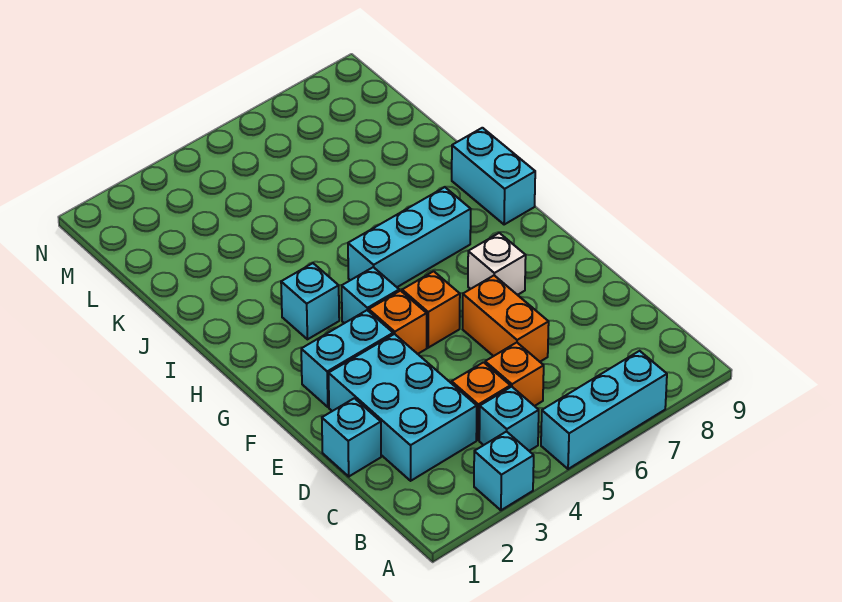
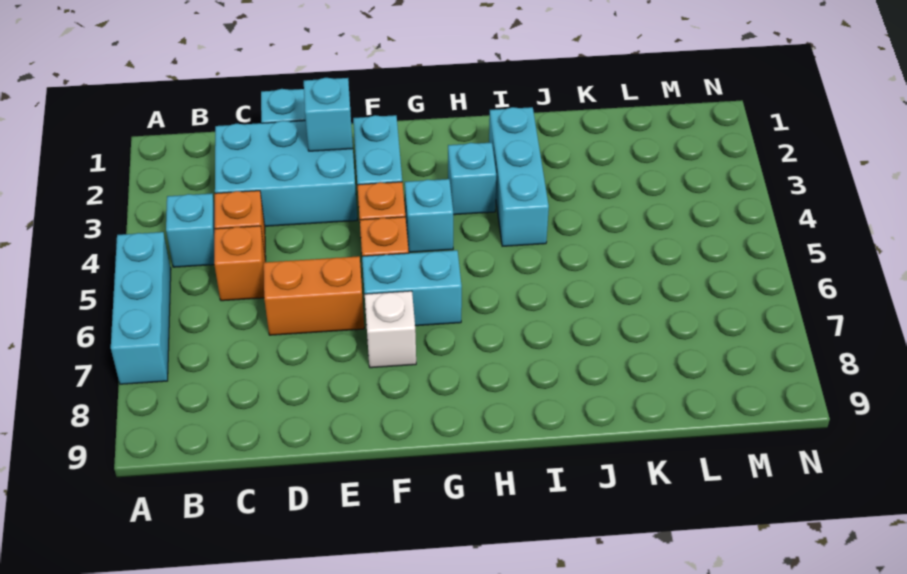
cyan 1x1 brick [474,431,534,510] -> cyan 1x1 brick moved to [304,78,353,151]
cyan 1x3 brick [348,187,471,287] -> cyan 1x3 brick moved to [489,107,549,246]
cyan 1x2 brick [452,128,535,225] -> cyan 1x2 brick moved to [362,250,462,326]

